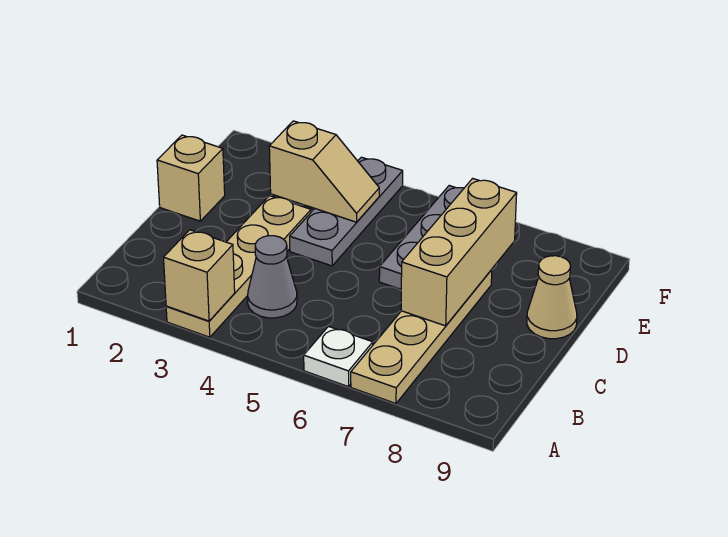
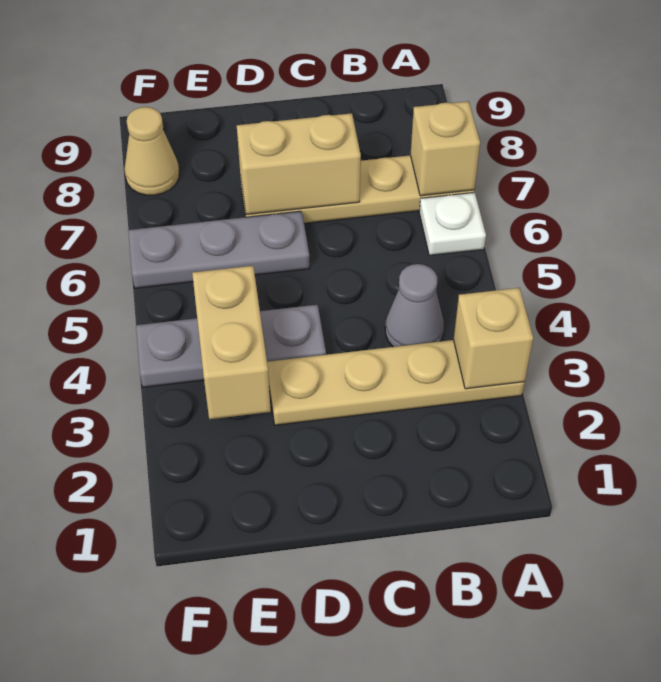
tan 1x3 brick [401,178,517,326] -> tan 1x2 brick [237,113,361,215]
tan 1x1 brick [157,135,225,221] -> tan 1x1 brick moved to [410,101,480,196]
tan 1x1 cone [527,256,577,339] -> tan 1x1 cone moved to [124,107,179,195]
tan 1x2 slope [269,121,379,222] -> tan 1x2 brick [192,266,271,419]

